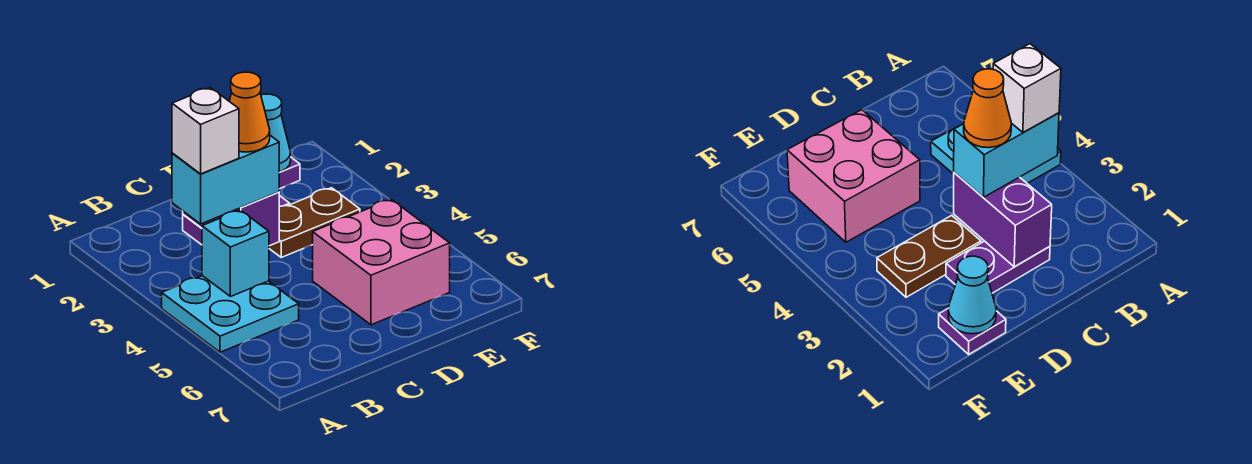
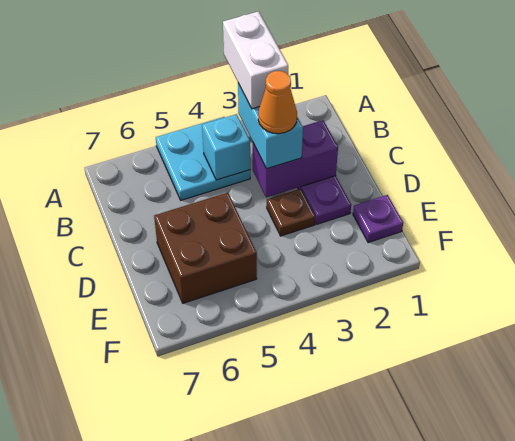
white 1x1 brick [172,88,239,174] -> white 1x2 brick [223,11,288,109]
brown 1x2 plate [269,188,360,257] -> brown 1x1 plate [267,189,315,236]
pink 2x2 brick [313,199,450,325] -> brown 2x2 brick [154,193,257,303]
cyan 1x1 cone [261,94,291,172] -> none

